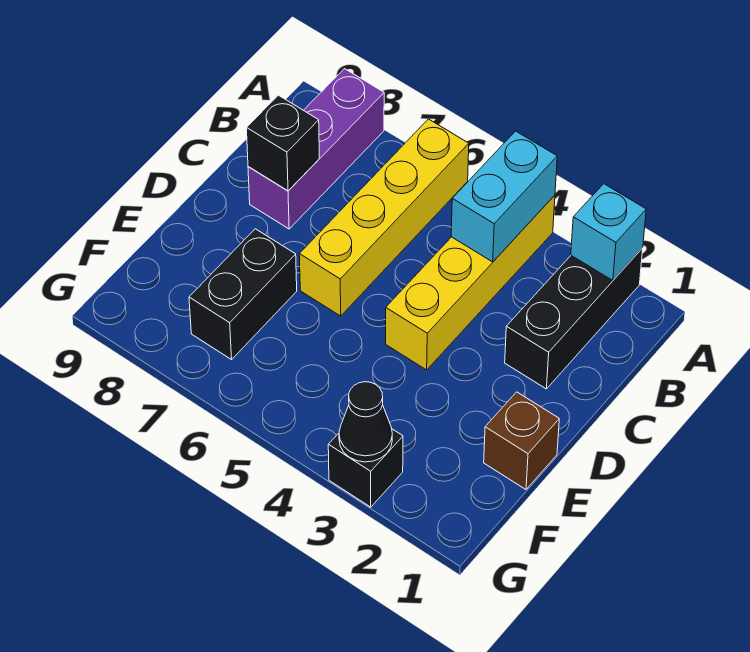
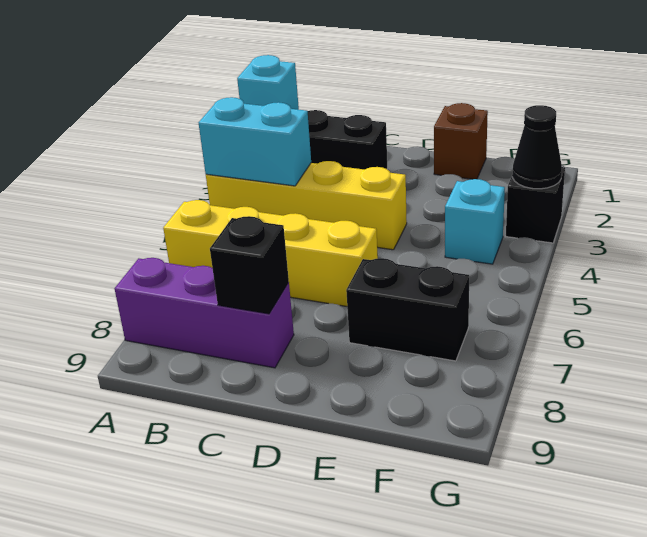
none -> cyan 1x1 brick [445,179,505,264]

